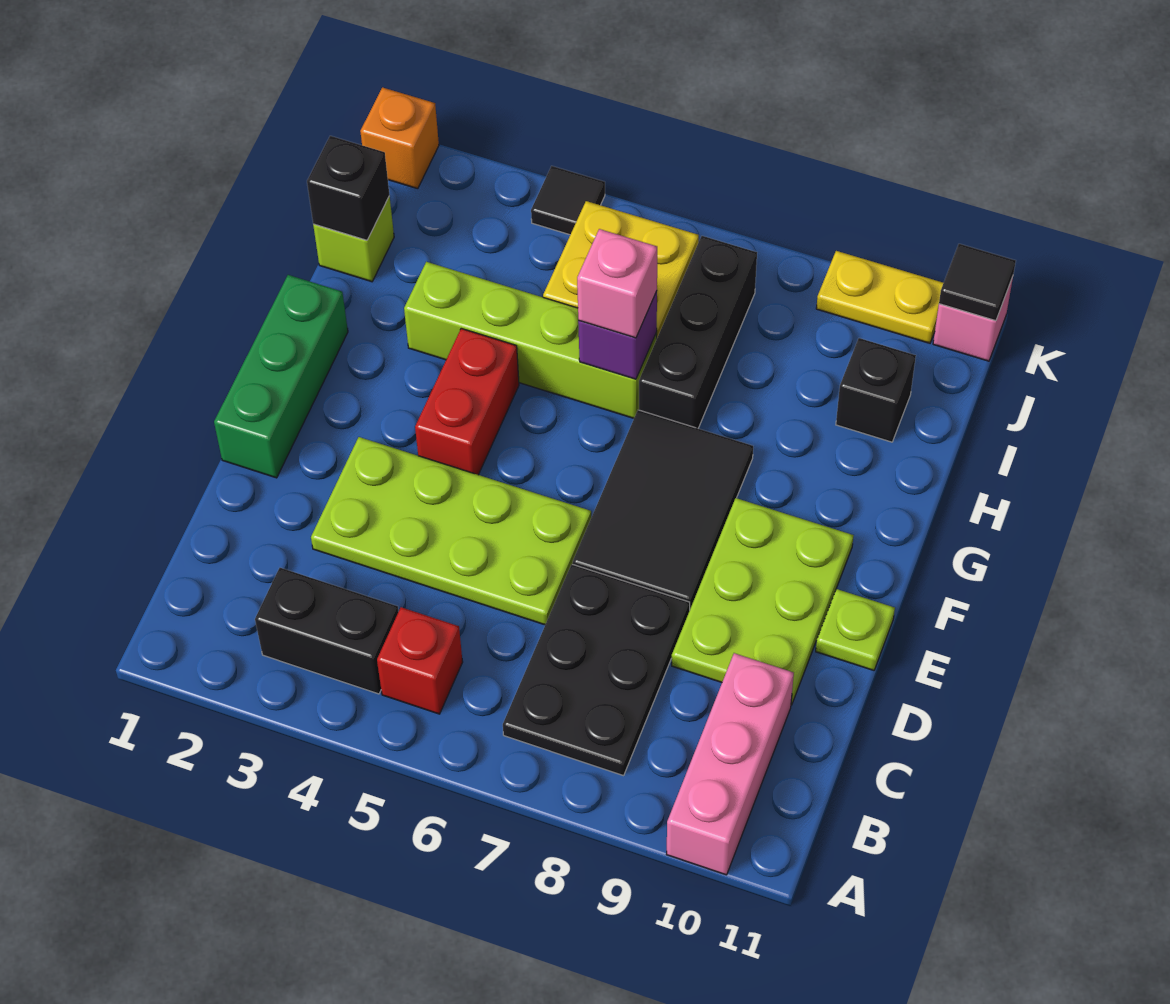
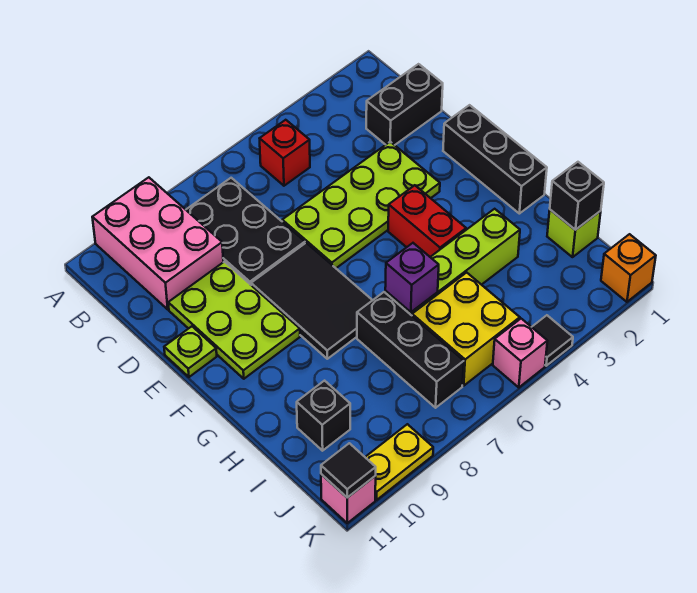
pink 1x3 brick [666,653,794,875] -> pink 2x3 brick [92,177,223,309]
black 1x2 brick [255,568,399,694] -> black 1x2 brick moved to [366,64,443,145]
green 1x3 brick [214,275,348,478] -> black 1x3 brick [443,105,547,214]
pink 1x1 brick [577,229,657,338] -> pink 1x1 brick moved to [493,319,547,387]

